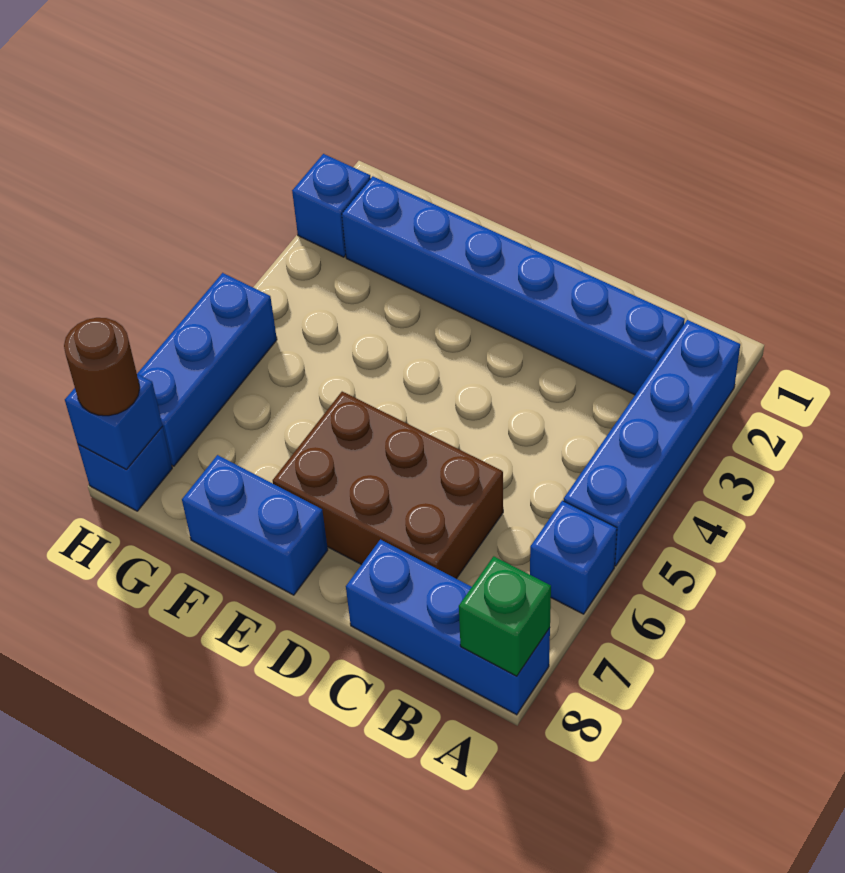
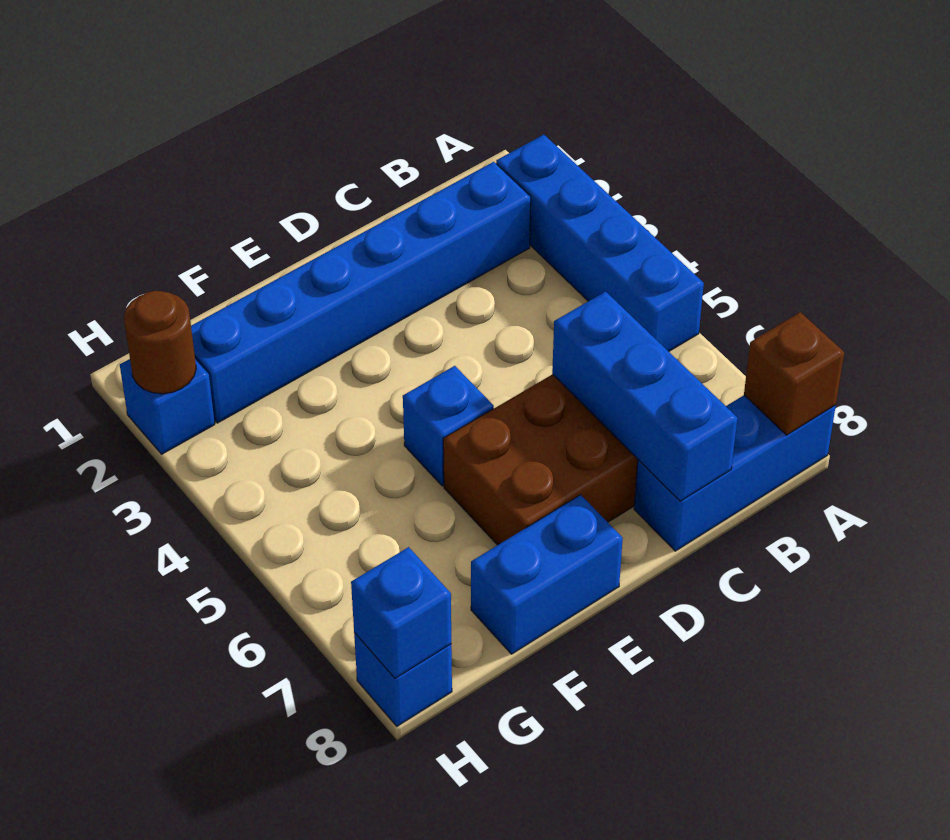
blue 1x1 brick [530,501,617,614] -> blue 1x1 brick moved to [403,366,494,486]
green 1x1 brick [459,556,551,676] -> brown 1x1 brick [744,312,844,435]
blue 1x3 brick [137,273,277,466] -> blue 1x3 brick moved to [552,292,737,501]
brown 1x1 round brick [64,318,140,416] -> brown 1x1 round brick moved to [124,291,196,394]

